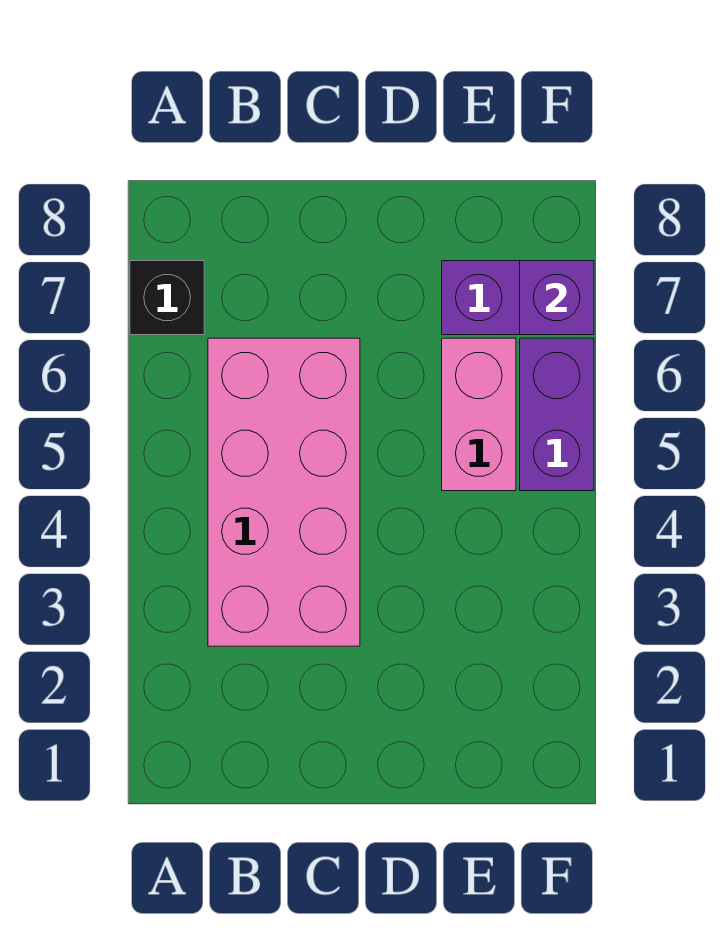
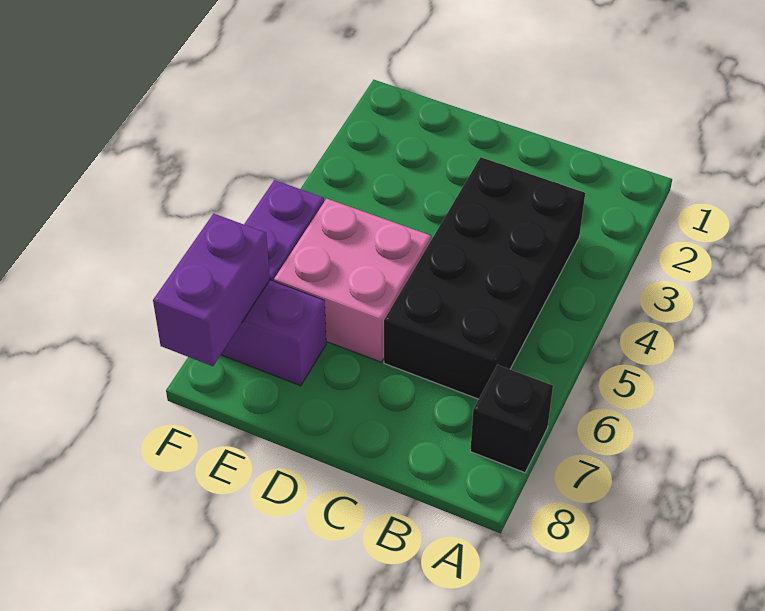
pink 2x4 brick [208,338,360,646] -> black 2x4 brick [384,157,585,399]
pink 1x2 brick [442,338,516,491] -> pink 2x2 brick [274,199,431,362]
purple 1x1 brick [520,261,594,335] -> purple 1x2 brick [153,214,270,366]

